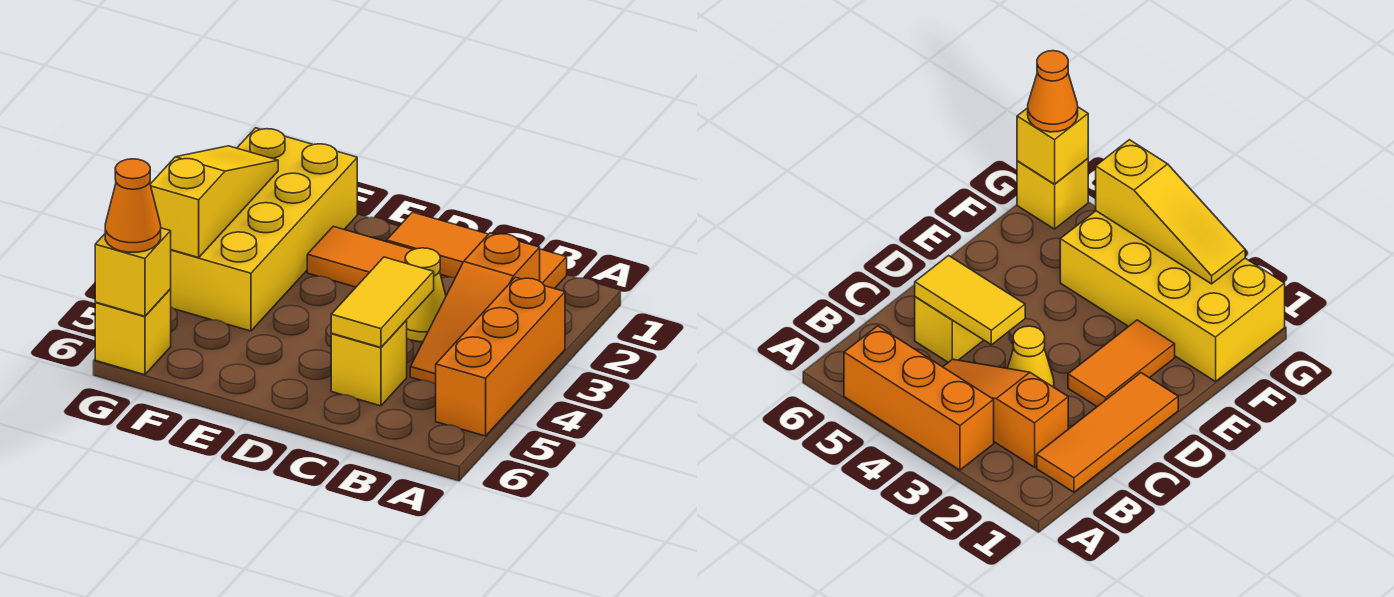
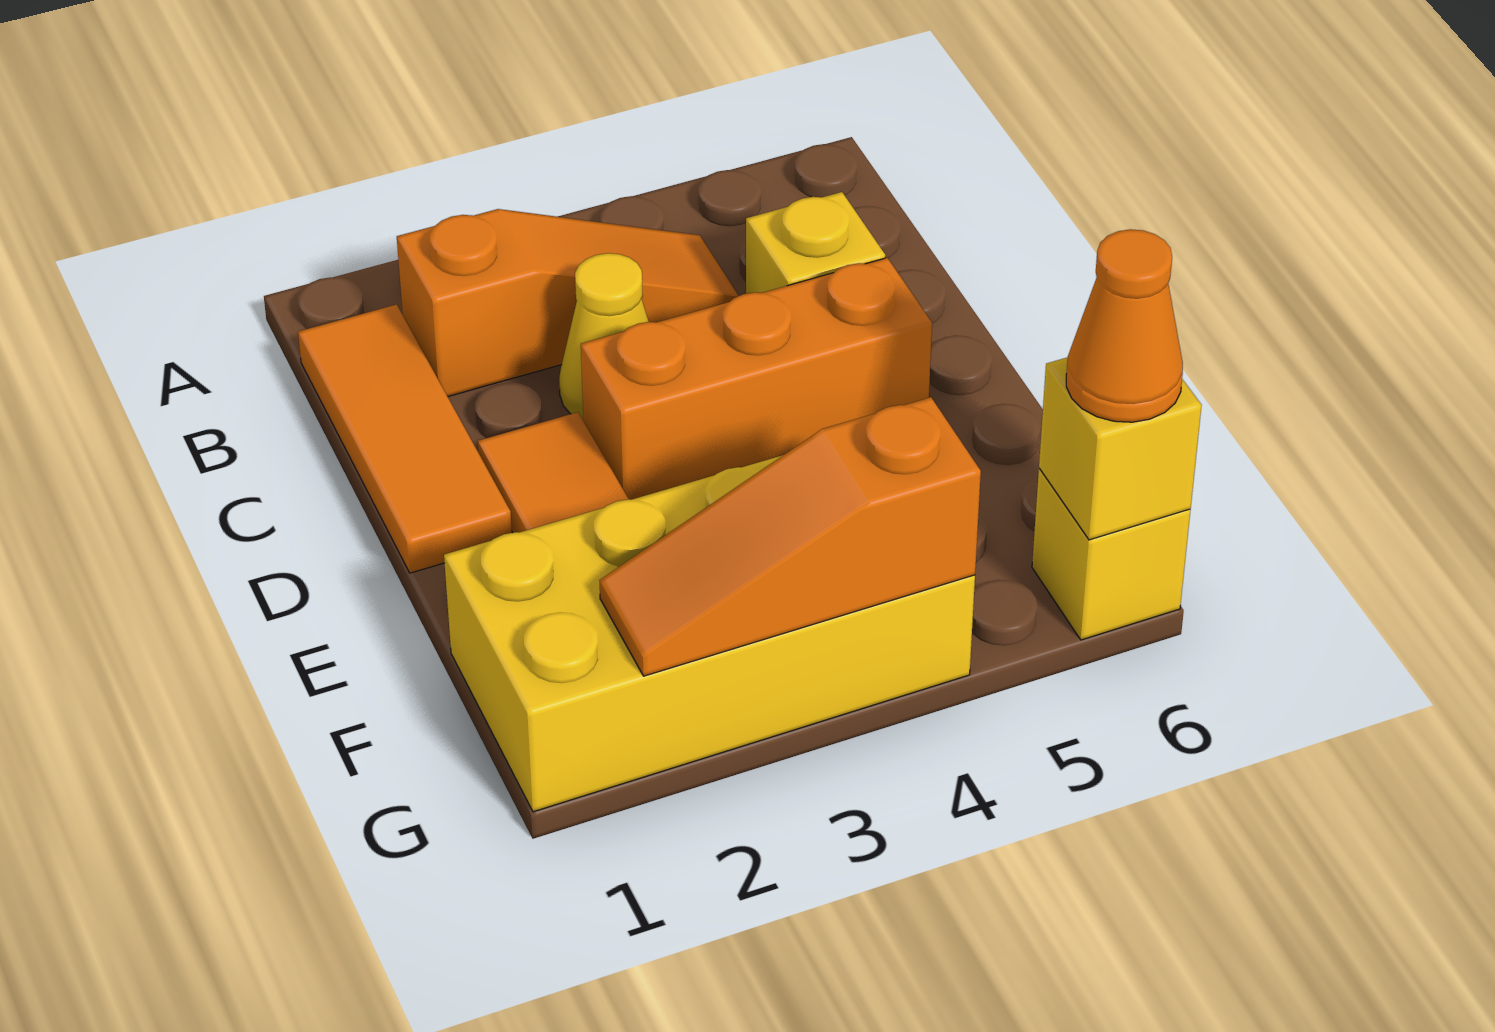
orange 1x3 brick [436,277,565,436] -> orange 1x3 brick moved to [581,258,932,500]
yellow 1x2 tile [331,257,434,347] -> none
yellow 1x3 slope [150,146,278,258] -> orange 1x3 slope [599,397,981,676]

